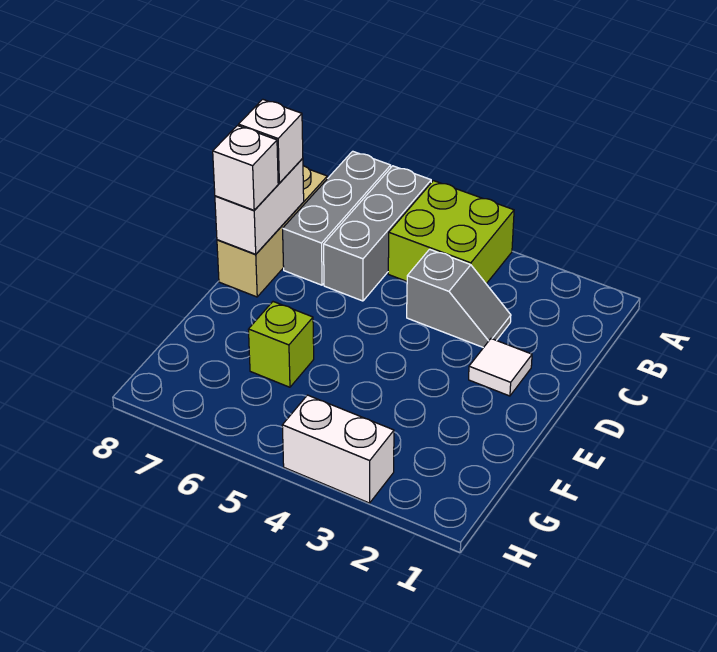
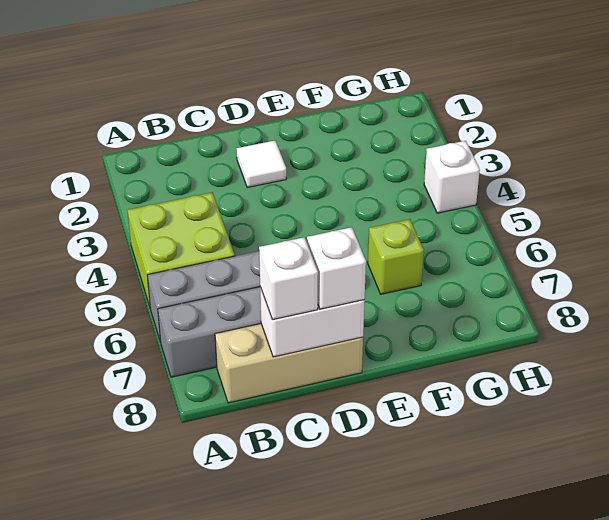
grey 1x2 slope [407,249,511,348] -> none
white 1x2 brick [282,395,394,503] -> white 1x1 brick [424,141,480,213]

